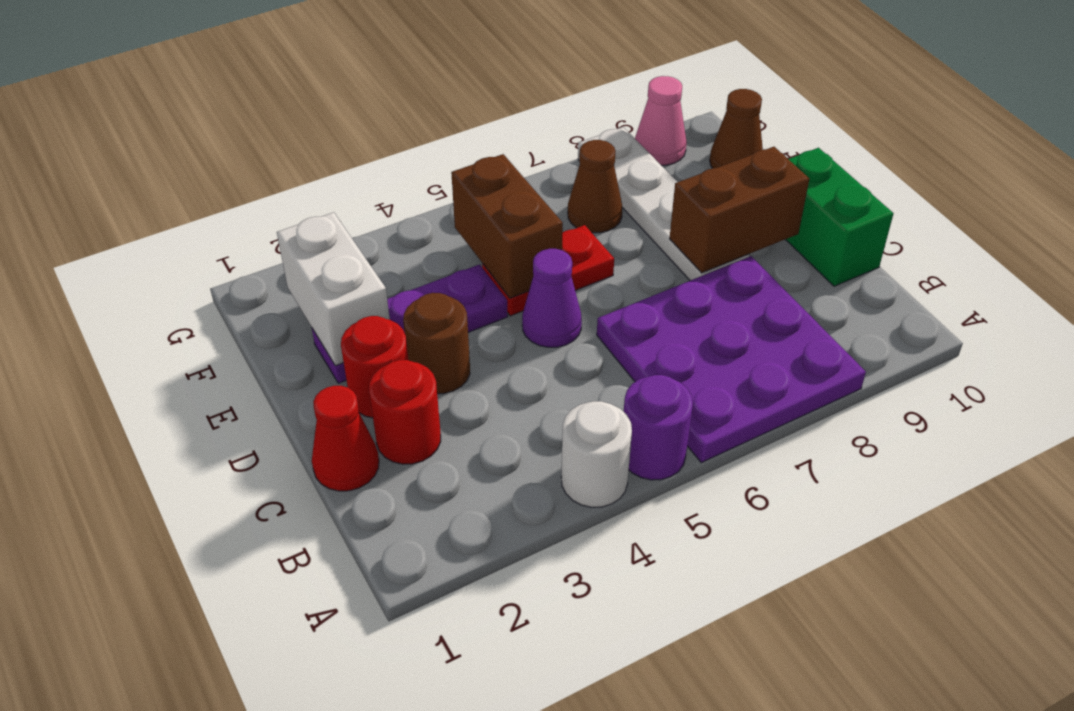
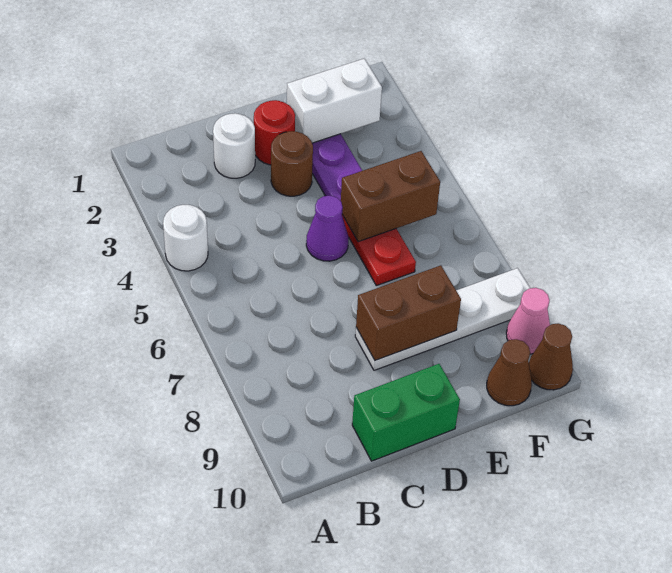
purple 1x1 round brick [624,375,693,480] -> none
purple 3x3 plate [597,256,866,462] -> none
red 1x1 cone [312,386,379,491] -> none
red 1x1 round brick [369,360,441,464] -> white 1x1 round brick [213,113,255,178]
brown 1x2 brick [670,147,809,273] -> brown 1x2 brick turned to [356,266,461,360]
brown 1x1 cone [568,140,622,233] -> brown 1x1 cone moved to [529,323,573,390]

